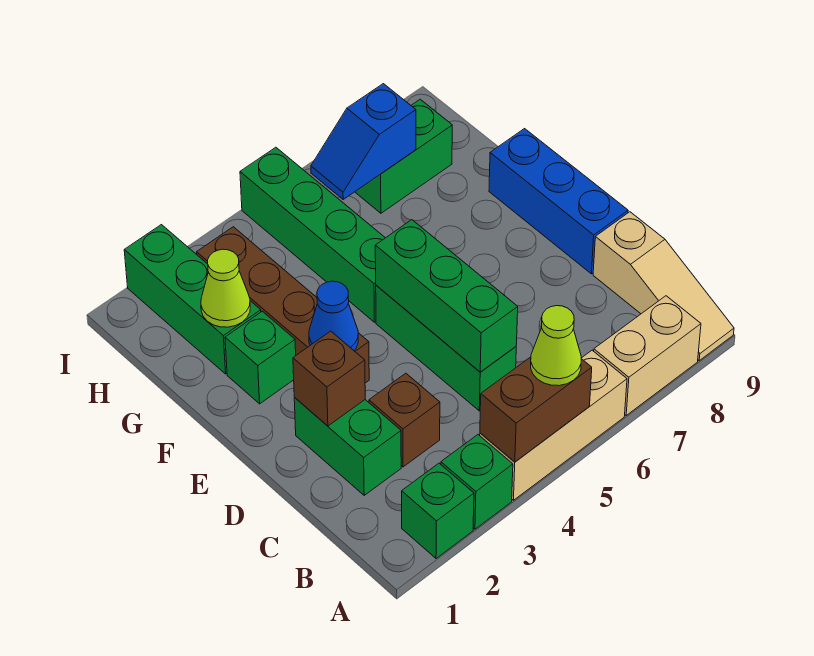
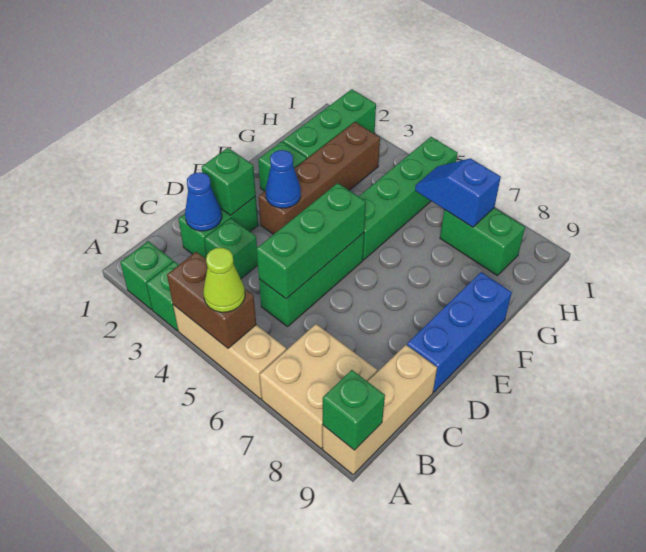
tan 1x2 brick [594,296,701,415] -> tan 2x2 brick [260,324,377,449]
tan 1x3 slope [593,212,734,360] -> tan 1x3 brick [323,345,437,475]
none -> green 1x1 brick [323,370,385,450]
none -> blue 1x1 cone [185,172,222,231]
brown 1x1 brick [369,373,440,467] -> green 1x1 brick [204,218,258,279]
brown 1x1 brick [293,331,365,426] -> green 1x1 brick [202,148,256,215]
lime 1x1 cone [201,249,250,327] -> none

